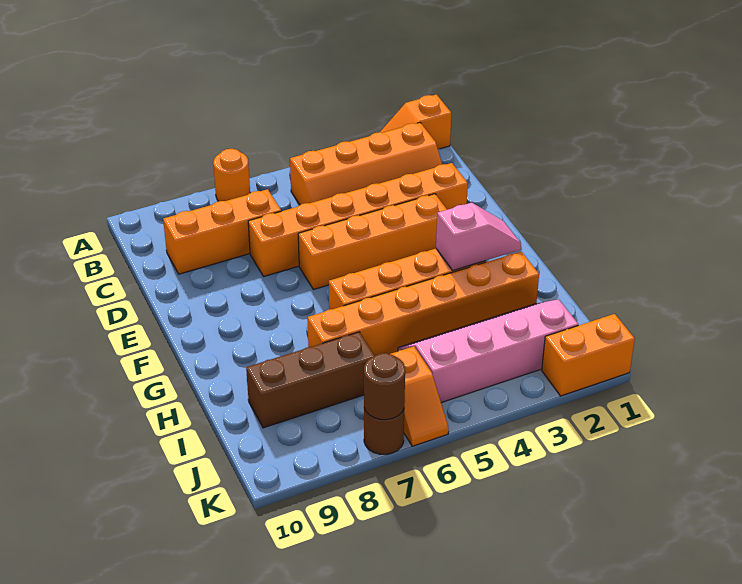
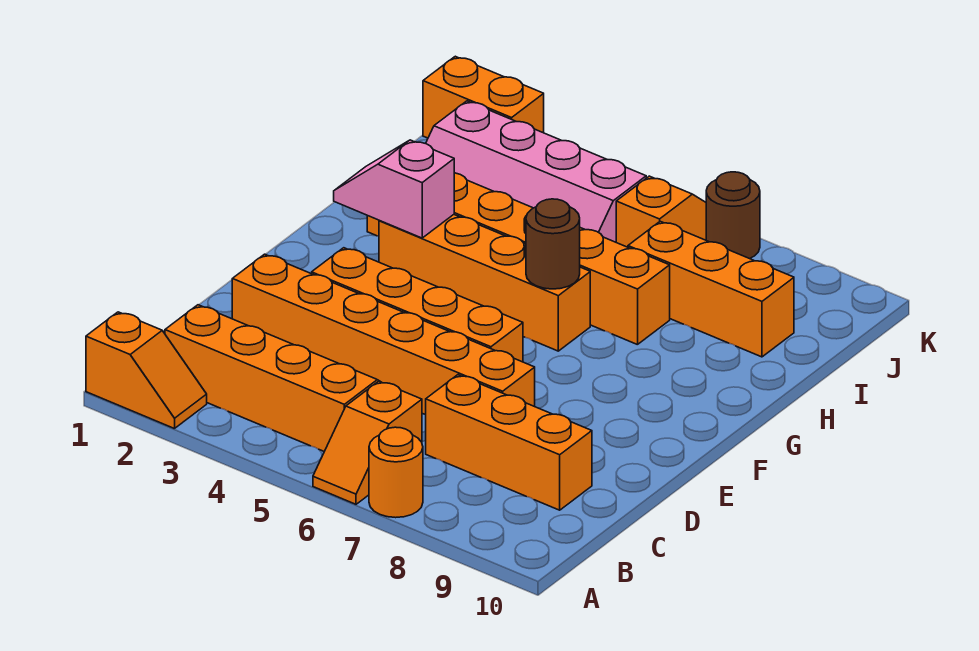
none -> orange 1x2 slope [313,381,422,504]
brown 1x3 brick [246,332,375,428] -> orange 1x3 brick [628,221,794,357]
brown 1x1 round brick [364,353,405,420] -> brown 1x1 round brick moved to [526,199,580,289]

